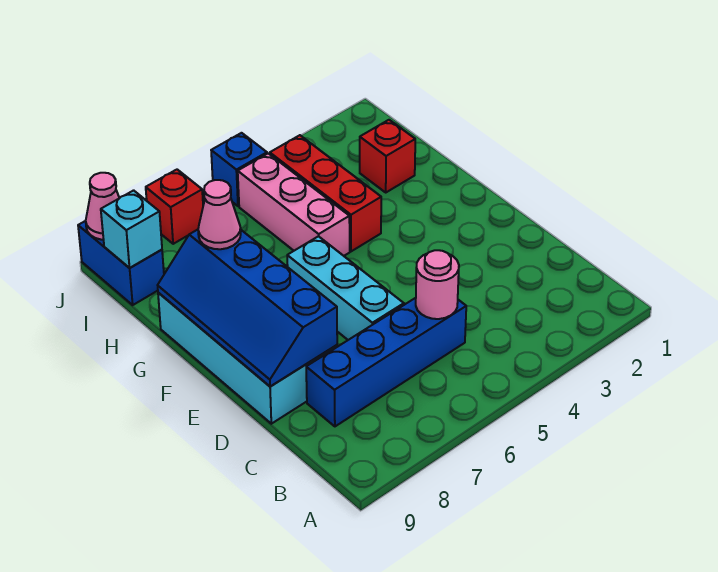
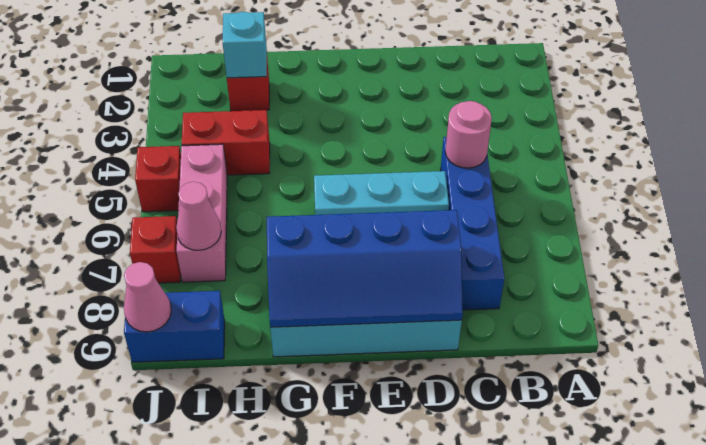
red 1x3 brick [270,135,381,251] -> red 1x2 brick [182,110,270,175]
pink 1x3 brick [238,153,350,256] -> pink 1x3 brick turned to [177,144,227,282]
pink 1x1 cone [198,180,241,249] -> pink 1x1 cone moved to [176,182,221,250]
cyan 1x1 brick [101,190,162,268] -> cyan 1x1 brick moved to [223,12,267,78]
blue 1x1 brick [211,133,267,206] -> red 1x1 brick [135,146,181,212]

